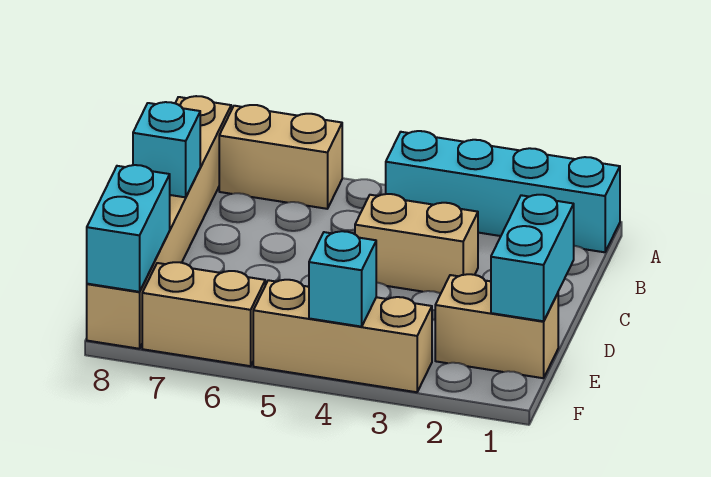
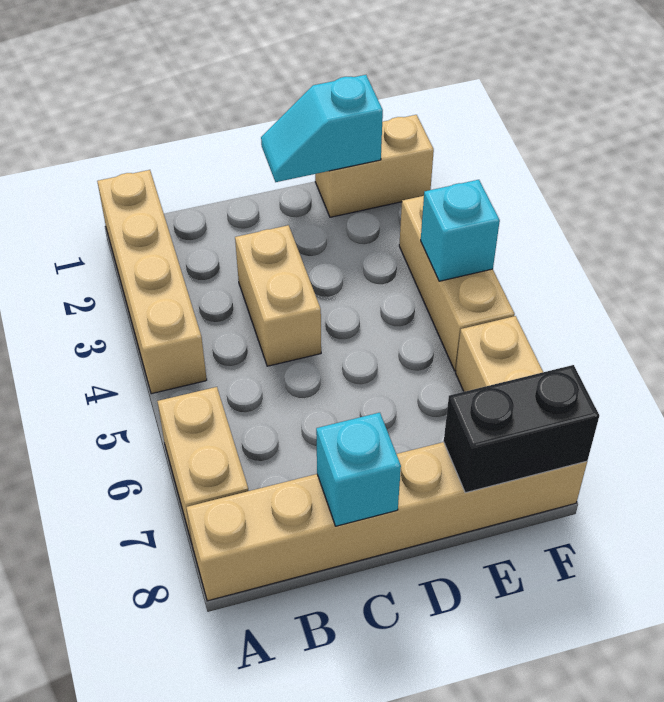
cyan 1x4 brick [386,131,620,252] -> tan 1x4 brick [97,170,207,394]
cyan 1x2 brick [491,195,574,321] -> cyan 1x2 slope [261,75,383,182]
tan 1x2 brick [435,274,558,378] -> tan 1x2 brick turned to [315,115,434,217]
cyan 1x2 brick [87,165,170,292] -> black 1x2 brick [444,365,599,493]

